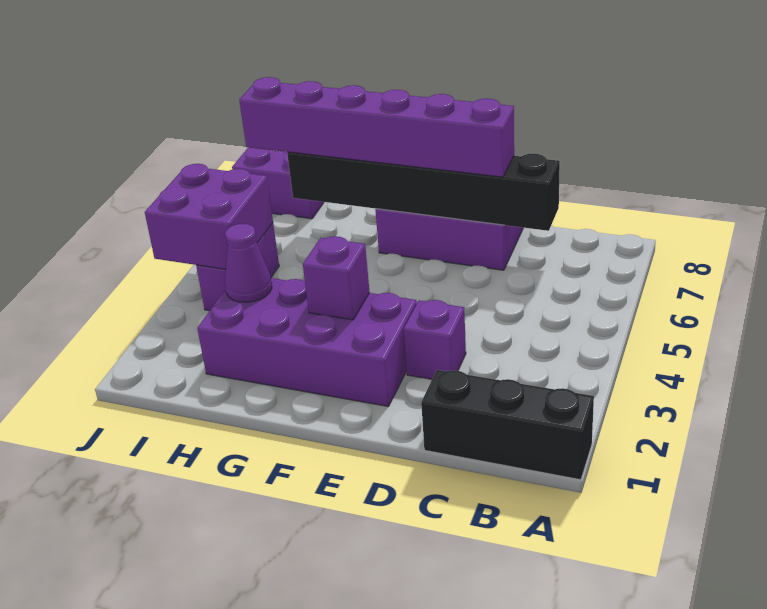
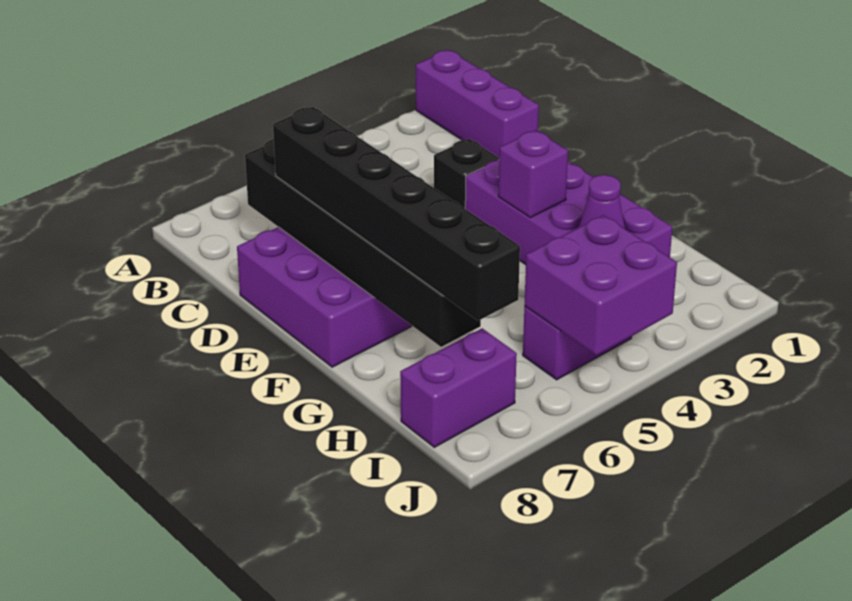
black 1x3 brick [421,370,594,480] -> purple 1x3 brick [416,50,539,158]
purple 1x1 brick [404,300,466,379] -> black 1x1 brick [434,139,499,209]
purple 1x6 brick [239,77,514,177] -> black 1x6 brick [273,107,520,321]
purple 1x2 brick [232,148,324,219] -> purple 1x2 brick turned to [400,328,517,447]

